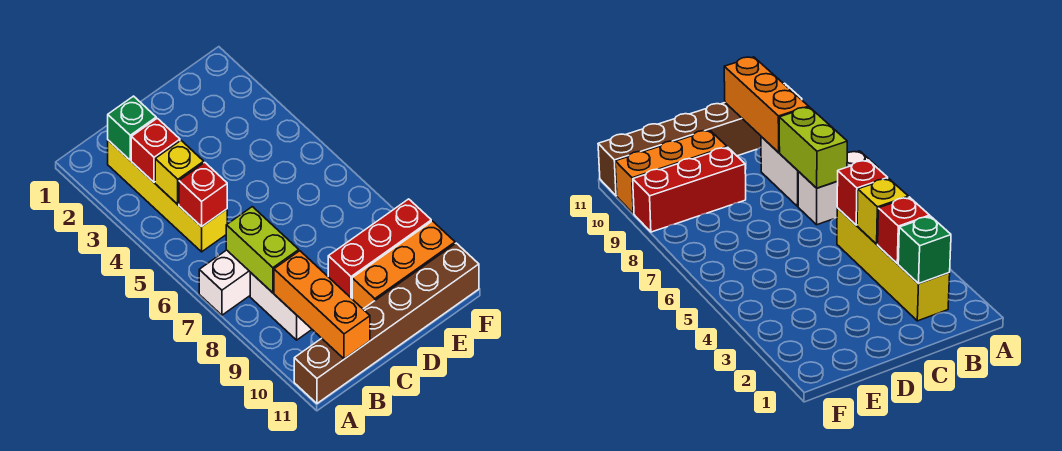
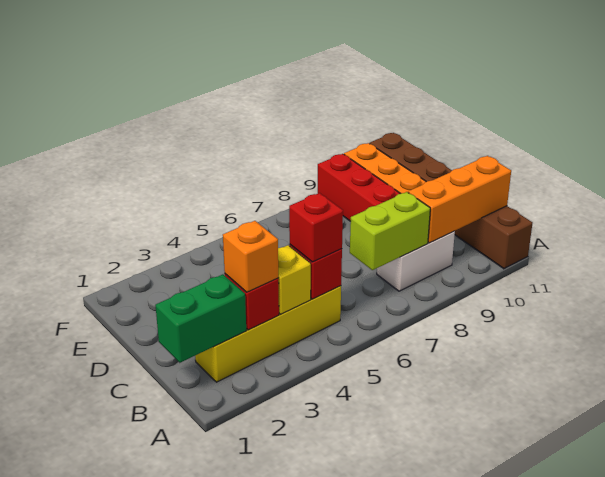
white 1x2 brick [199,250,250,315] -> none
green 1x1 brick [108,96,156,160] -> green 1x2 brick [155,274,246,363]
none -> orange 1x1 brick [223,221,278,292]
none -> red 1x1 brick [289,193,343,262]

